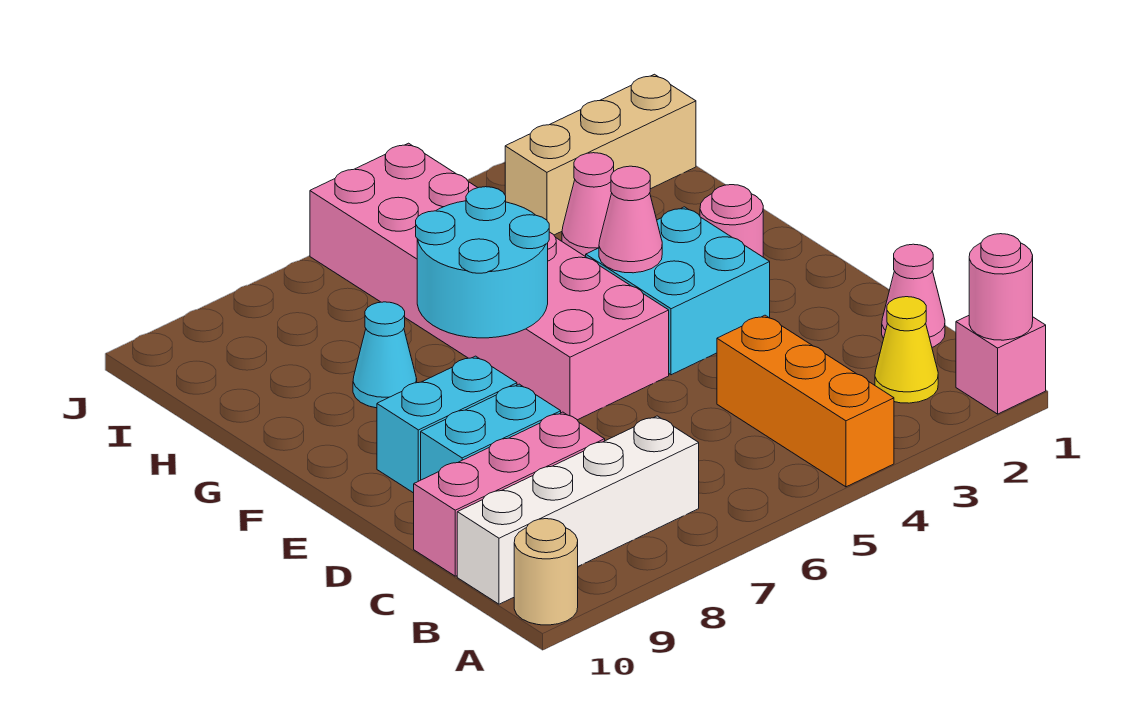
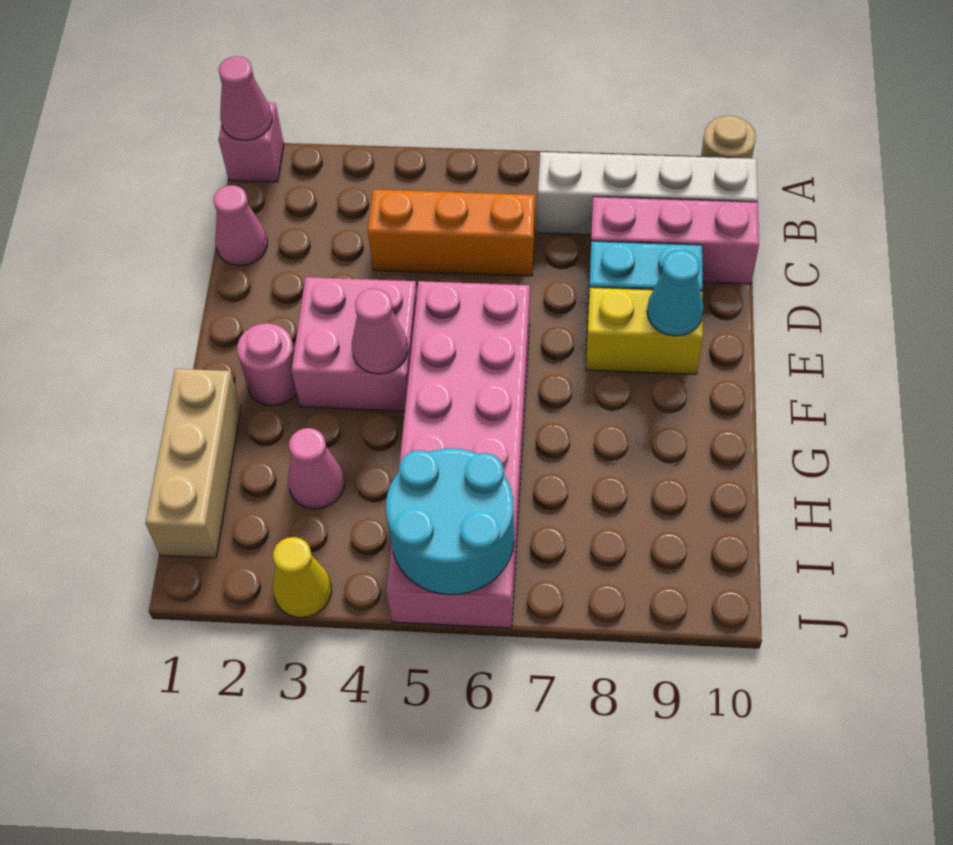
pink 1x1 round brick [969,234,1033,340] -> pink 1x1 cone [219,56,272,140]
orange 1x3 brick [717,315,894,487] -> orange 1x3 brick turned to [368,190,535,276]
yellow 1x1 cone [875,297,938,403] -> yellow 1x1 cone moved to [273,537,332,618]
cyan 2x2 brick [586,207,770,375] -> pink 2x2 brick [291,277,417,411]
cyan 1x2 brick [377,356,517,493] -> yellow 1x2 brick [586,287,703,374]
cyan 2x2 round brick [416,187,549,338] -> cyan 2x2 round brick moved to [386,448,514,595]
cyan 1x1 cone [353,302,417,408] -> cyan 1x1 cone moved to [647,250,704,336]
tan 1x3 brick [505,74,696,235] -> tan 1x3 brick turned to [146,369,241,558]

